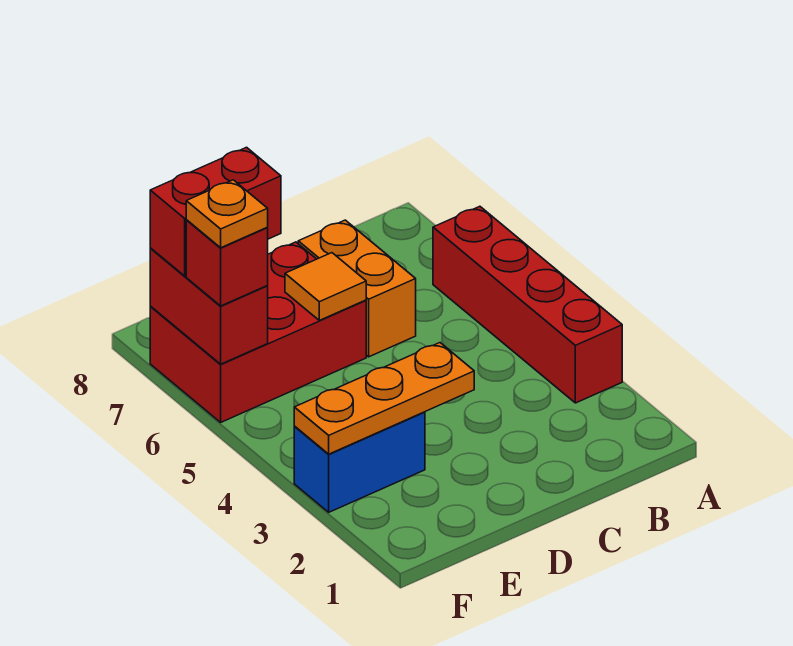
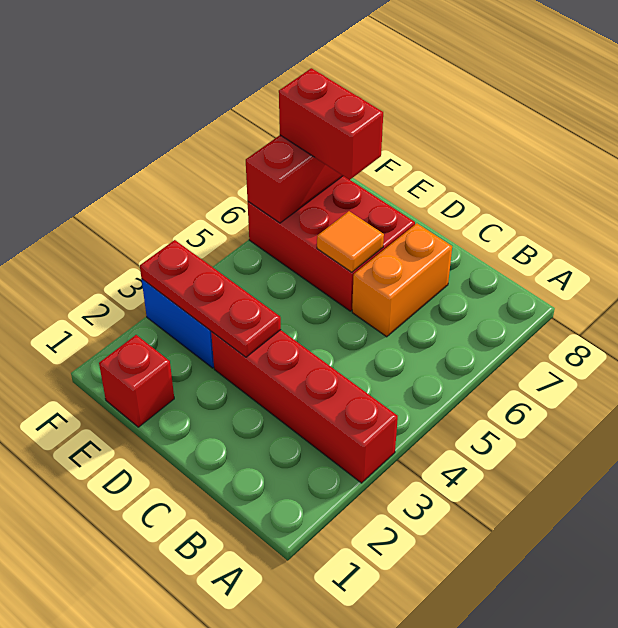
red 1x4 brick [433,206,622,403] -> red 1x4 brick turned to [211,330,398,483]
orange 1x3 plate [294,343,474,454] -> red 1x3 plate [140,240,281,357]
red 1x1 brick [186,220,268,306] -> red 1x1 brick moved to [99,335,174,427]
orange 1x1 plate [186,180,268,248] -> none

